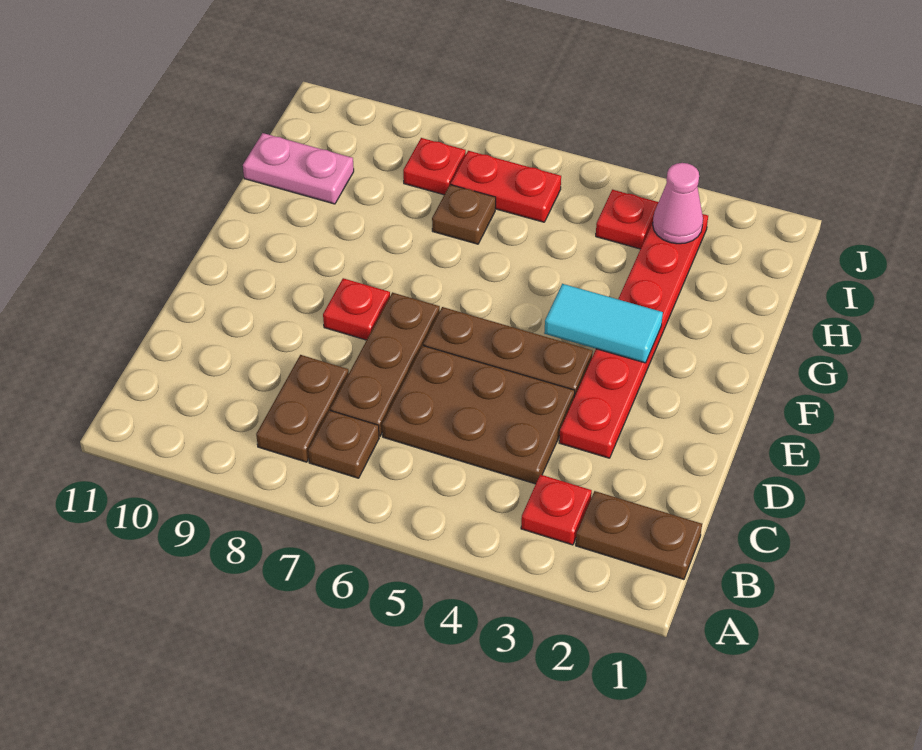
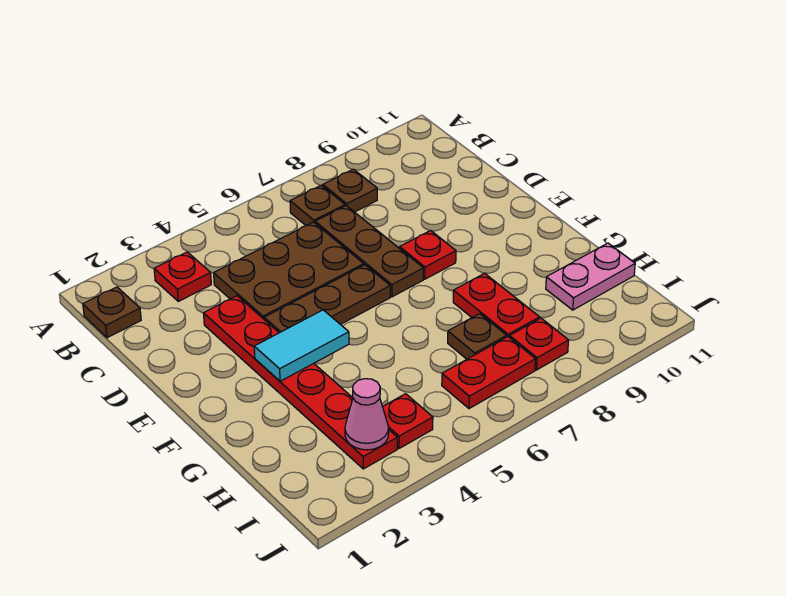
brown 1x2 plate [576,491,702,579] -> brown 1x1 plate [83,287,141,338]
brown 1x2 plate [256,355,349,462] -> brown 1x1 plate [323,169,377,212]
none -> red 1x2 plate [453,273,540,338]

